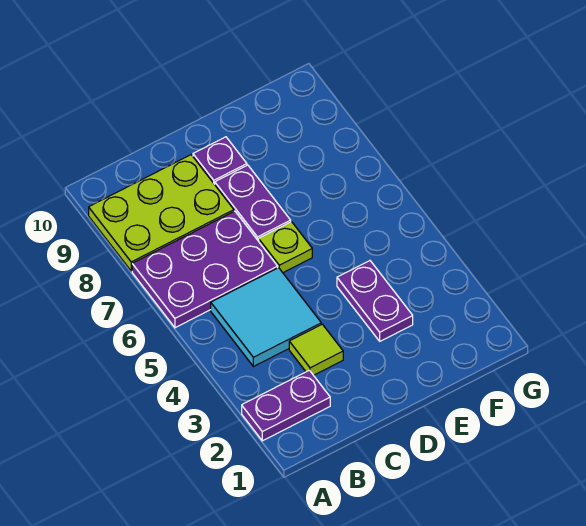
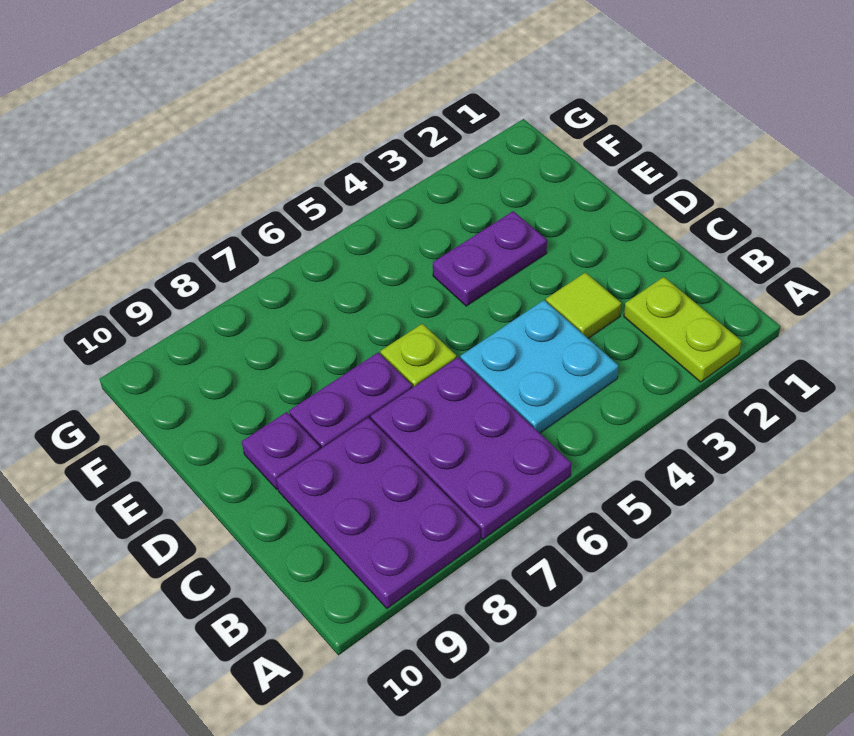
purple 1x2 plate [242,370,330,441] -> lime 1x2 plate [624,277,741,382]
lime 2x3 plate [89,155,234,271] -> purple 2x3 plate [276,417,480,608]
cyan 2x2 tile [211,268,321,367] -> cyan 2x2 plate [460,300,619,433]

